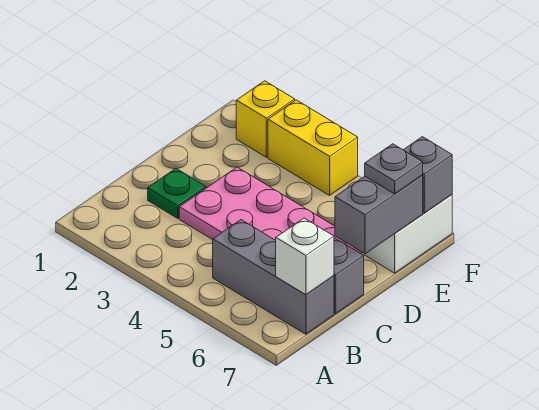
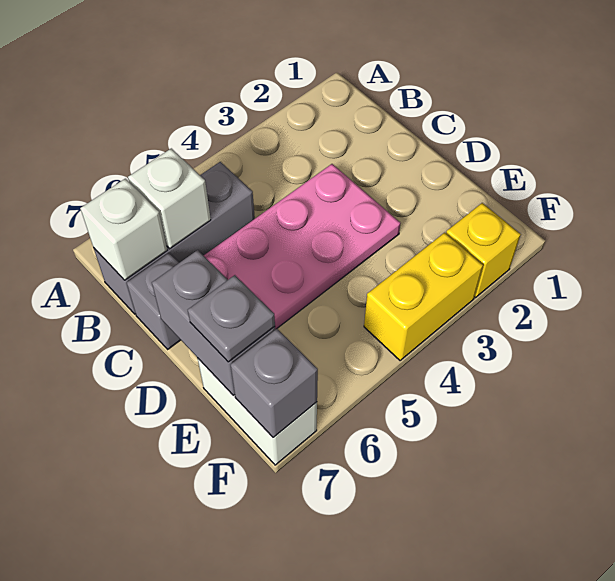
none -> white 1x1 brick [128,148,211,249]
green 1x1 plate [148,168,206,218] -> none

